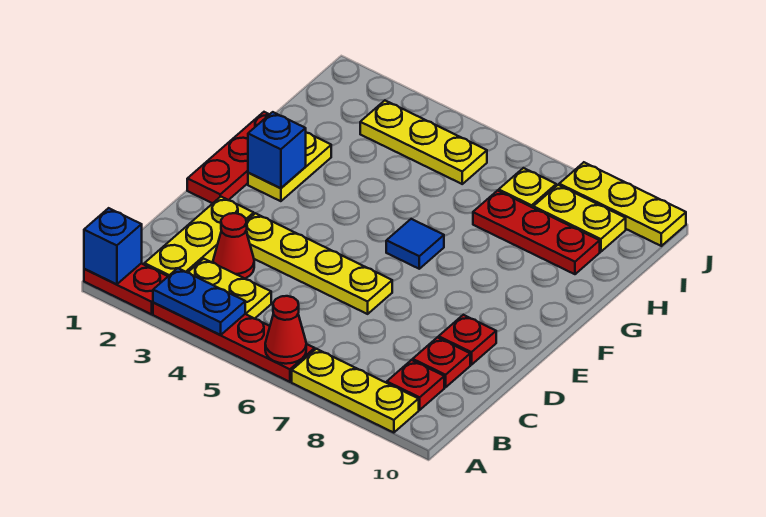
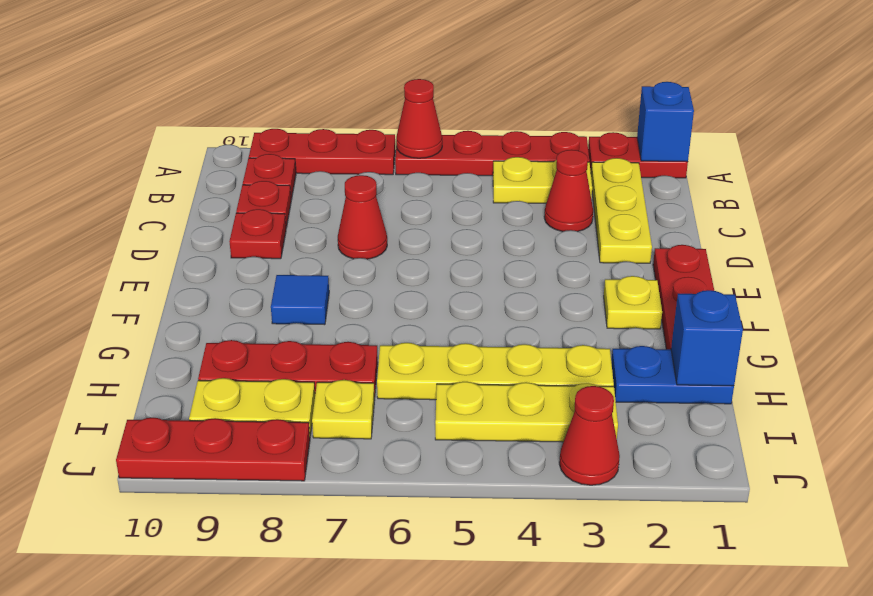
blue 1x2 plate [153,268,245,335] -> blue 1x2 plate moved to [611,346,734,404]
yellow 1x3 plate [292,349,419,433] -> red 1x3 plate [249,129,395,175]
yellow 1x4 plate [246,213,392,314] -> yellow 1x4 plate moved to [377,343,614,400]
none -> red 1x1 cone [338,175,387,259]
yellow 1x2 plate [248,133,331,201] -> yellow 1x1 plate [604,276,662,329]
blue 1x1 brick [248,112,306,188] -> blue 1x1 brick moved to [671,290,743,386]
blue 1x1 tile [386,219,444,269] -> blue 1x1 tile moved to [271,275,329,325]
none -> red 1x1 cone [559,386,620,485]
yellow 1x3 plate [559,162,686,246] -> red 1x3 plate [116,418,310,481]

